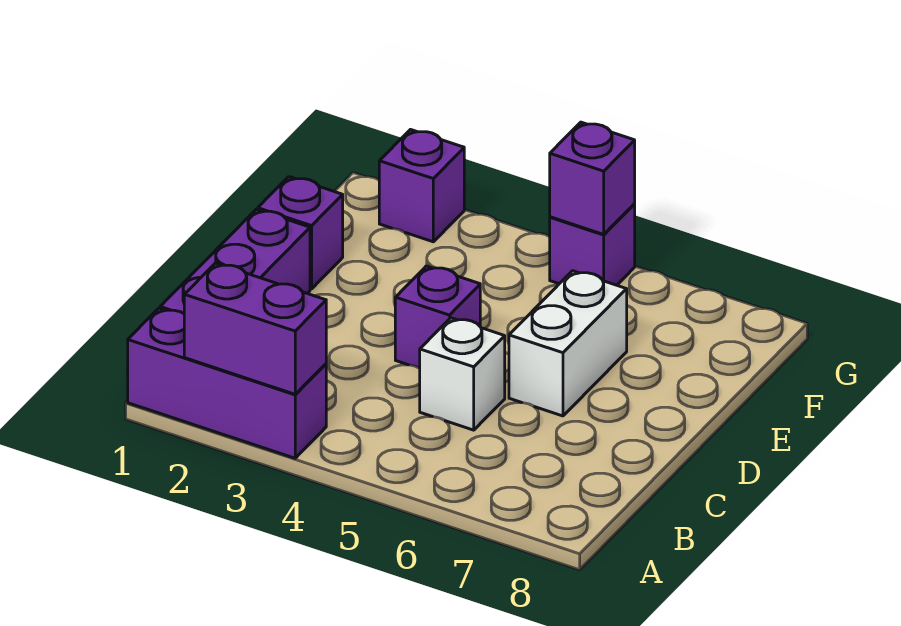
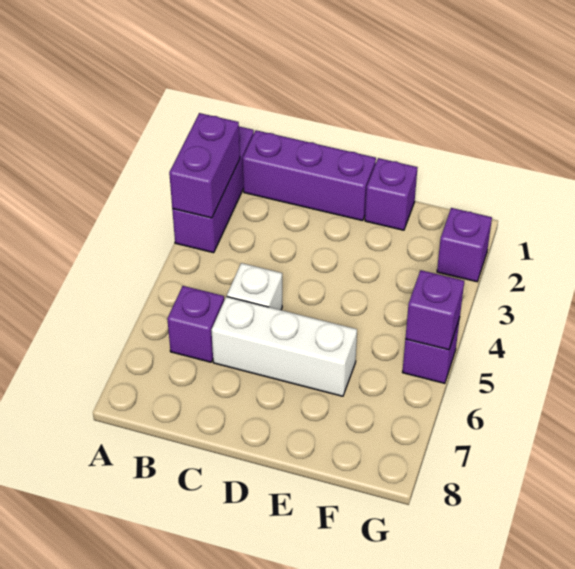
purple 1x1 brick [395,266,480,368] -> purple 1x1 brick moved to [167,286,224,362]
white 1x2 brick [509,271,627,416] -> white 1x3 brick [212,297,357,396]

